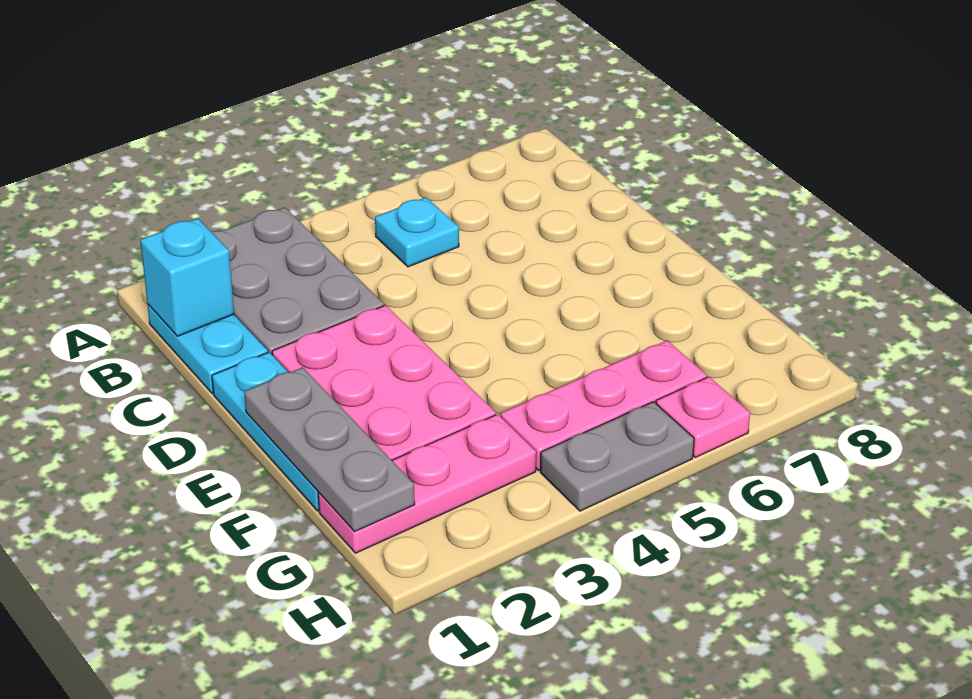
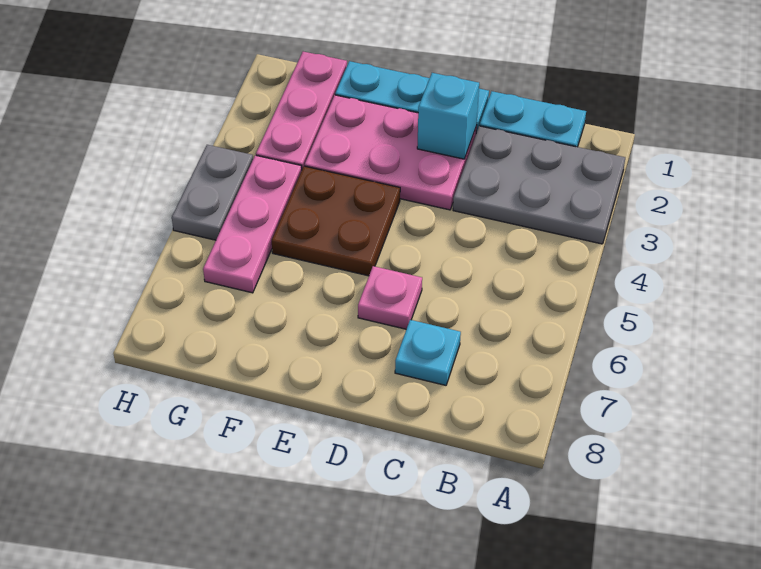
cyan 1x1 brick [140,218,234,336] -> cyan 1x1 brick moved to [417,73,479,159]
cyan 1x1 plate [375,197,459,267] -> cyan 1x1 plate moved to [395,320,461,385]
grey 1x3 plate [244,367,415,532] -> none
none -> brown 2x2 plate [272,166,400,276]
pink 1x1 plate [656,377,750,458] -> pink 1x1 plate moved to [358,266,422,329]

